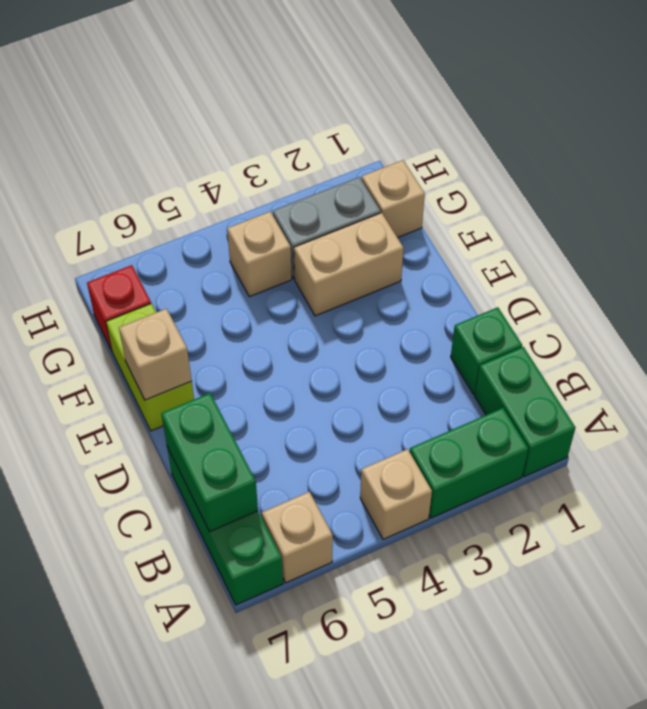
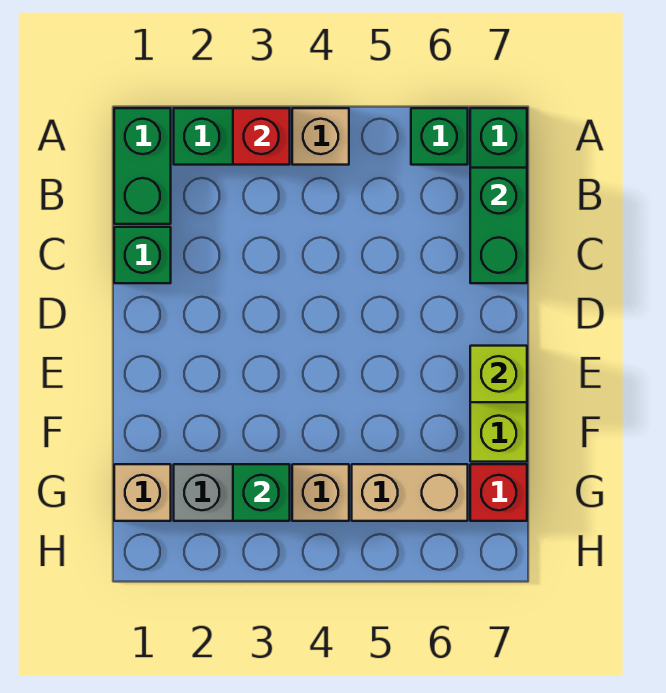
none -> red 1x1 brick [233,108,290,165]
tan 1x1 brick [262,492,333,583] -> green 1x1 brick [411,108,468,165]
tan 1x1 brick [119,309,192,400] -> lime 1x1 brick [470,346,527,402]
tan 1x2 brick [294,213,404,316] -> tan 1x2 brick moved to [352,464,468,521]
none -> green 1x1 brick [233,464,290,521]

